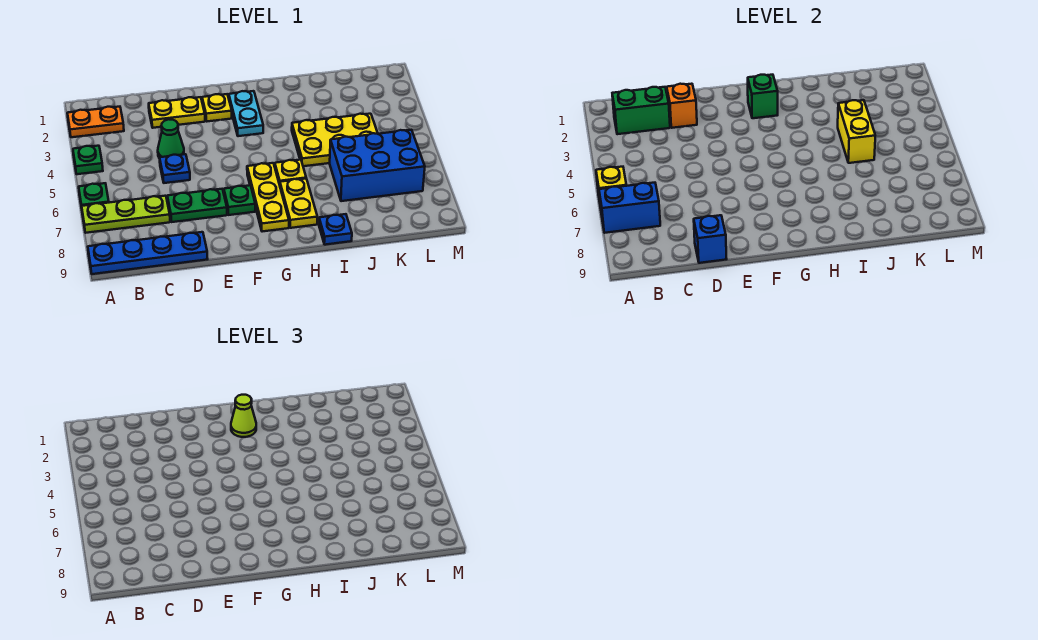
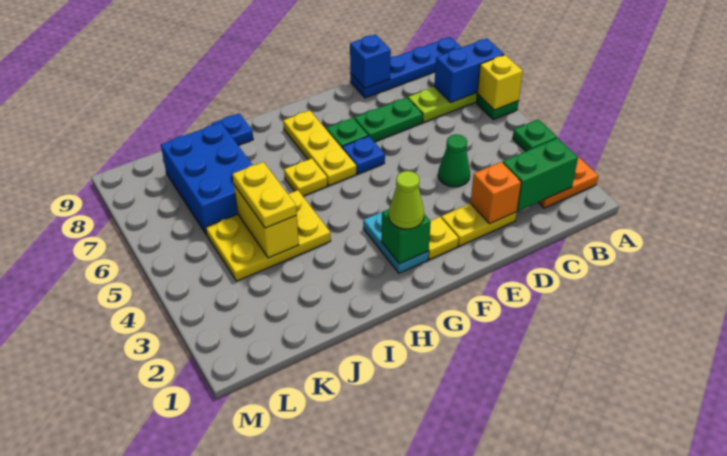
blue 1x1 plate [160,154,190,183] -> blue 1x1 plate moved to [342,136,385,174]
yellow 1x2 plate [280,179,317,228] -> yellow 1x2 plate moved to [233,162,297,228]
blue 2x3 brick [330,130,425,201] -> blue 2x3 brick turned to [161,123,252,235]

